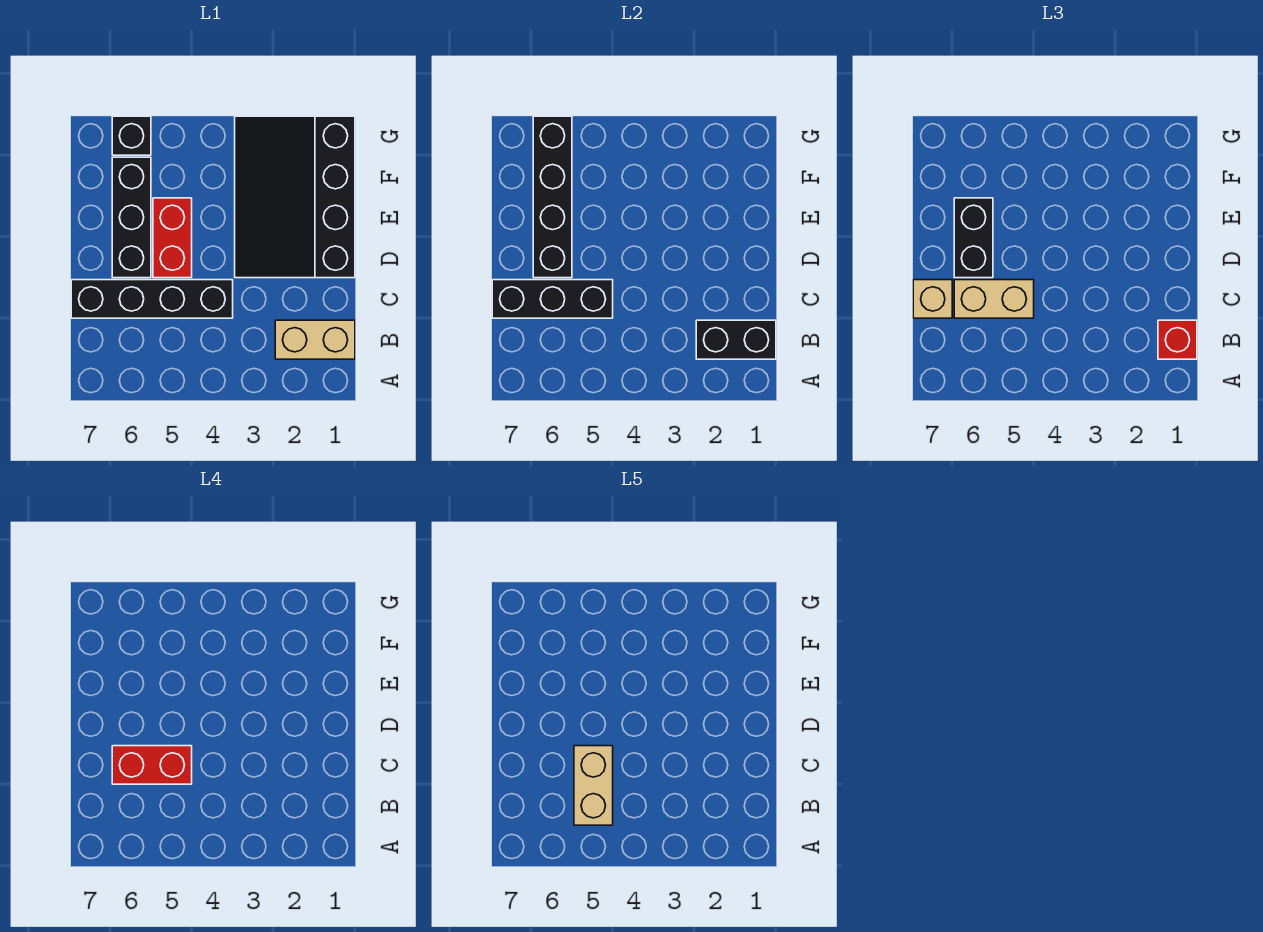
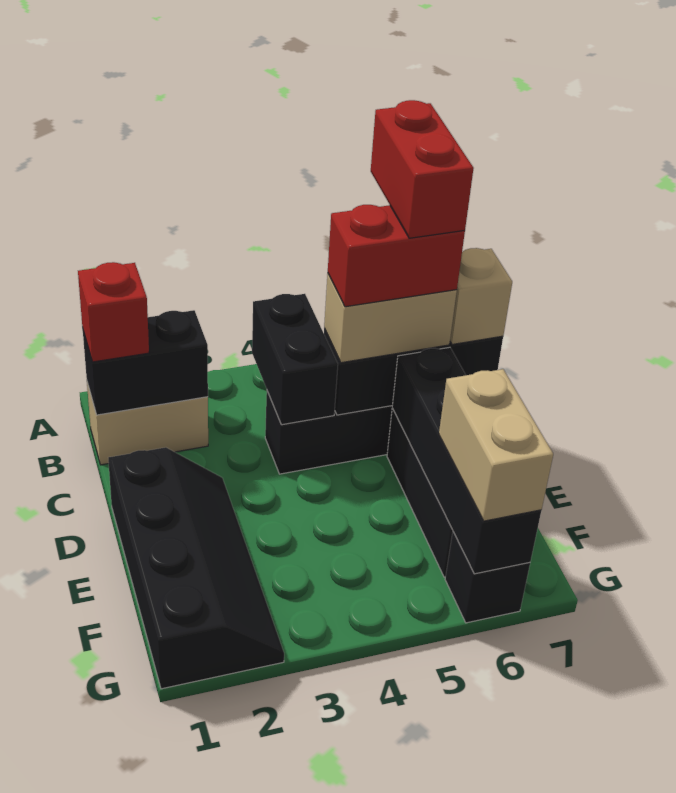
tan 1x2 brick [574,746,613,825] -> tan 1x2 brick moved to [439,369,553,521]
black 3x4 slope [235,116,355,278] -> black 2x4 slope [108,447,284,689]
red 1x2 brick [153,198,192,278] -> red 1x2 brick moved to [371,100,474,238]
black 1x2 brick [954,198,993,278] -> black 1x2 brick moved to [252,294,338,425]

